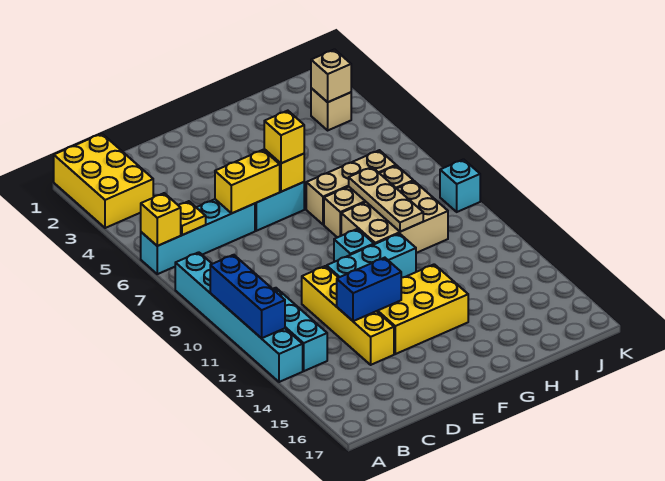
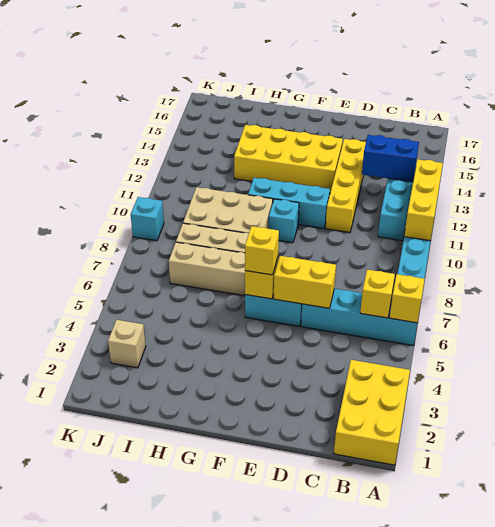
blue 1x3 brick [210,255,285,338] -> yellow 1x3 brick [404,159,443,241]
yellow 1x1 plate [178,201,206,235] -> yellow 1x1 brick [360,270,395,318]
blue 1x2 brick [337,258,401,321] -> blue 1x2 brick moved to [362,135,419,182]
yellow 2x3 brick [377,264,468,354] -> yellow 2x4 brick [234,125,343,192]
tan 1x3 plate [349,167,423,232] -> none
tan 1x1 brick [311,49,351,102] -> none

